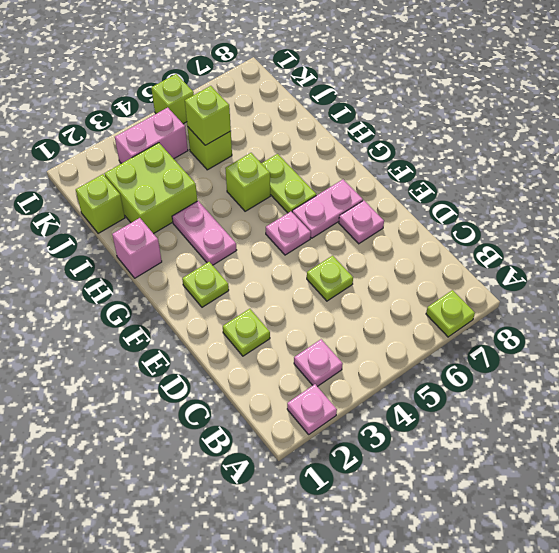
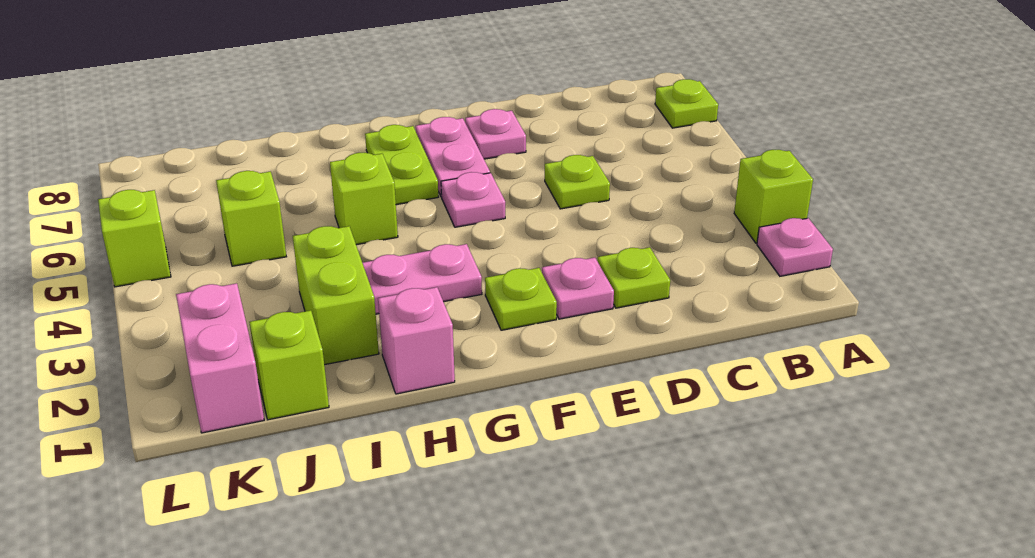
pink 1x1 plate [294,339,343,387] -> pink 1x1 plate moved to [542,258,614,319]
lime 1x2 plate [261,154,316,213] -> lime 1x2 plate turned to [365,125,438,205]
lime 2x2 brick [105,143,197,234] -> lime 1x2 brick [293,226,379,365]
lime 1x1 brick [185,86,231,145] -> lime 1x1 brick moved to [734,150,813,243]
pink 1x2 brick [115,108,188,164] -> pink 1x2 brick moved to [176,283,264,433]

